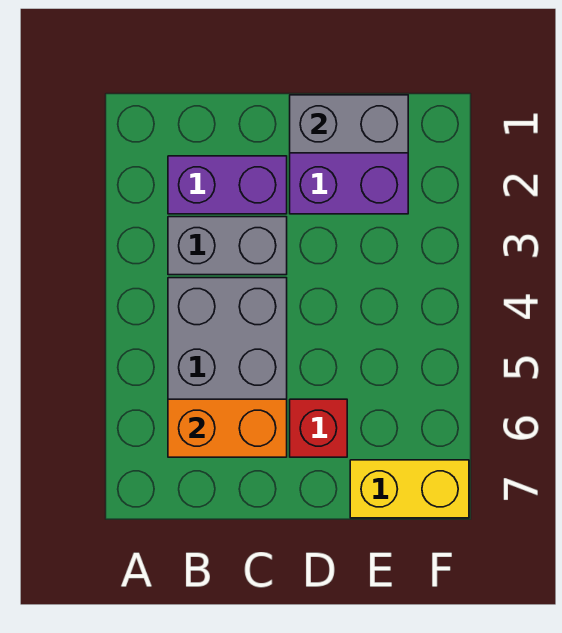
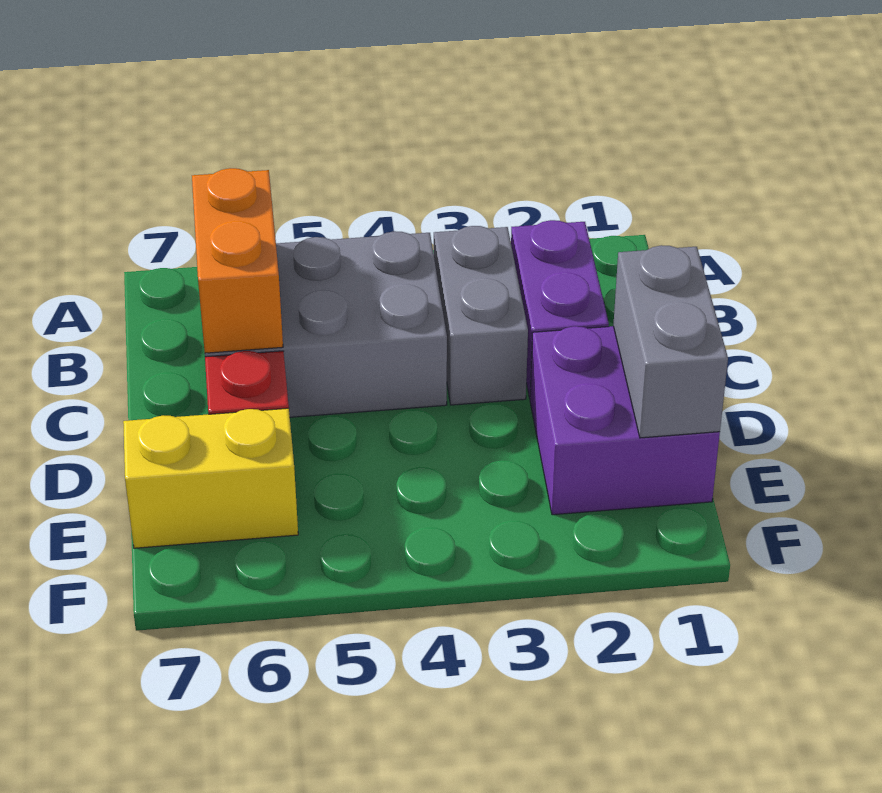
yellow 1x2 brick [350,460,469,518] -> yellow 1x2 brick turned to [123,408,298,548]

